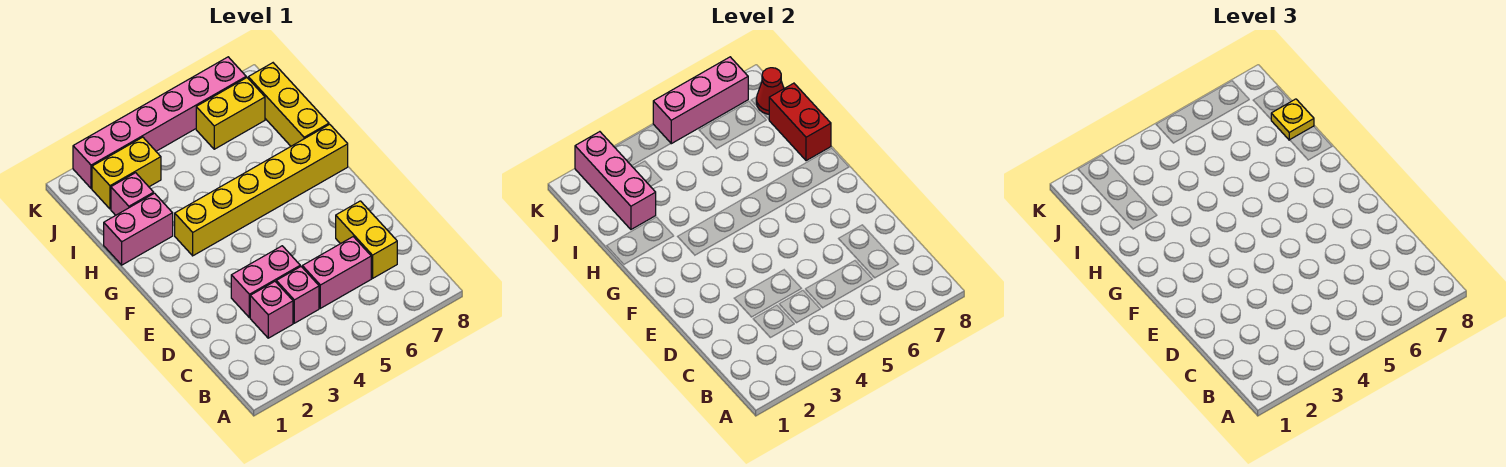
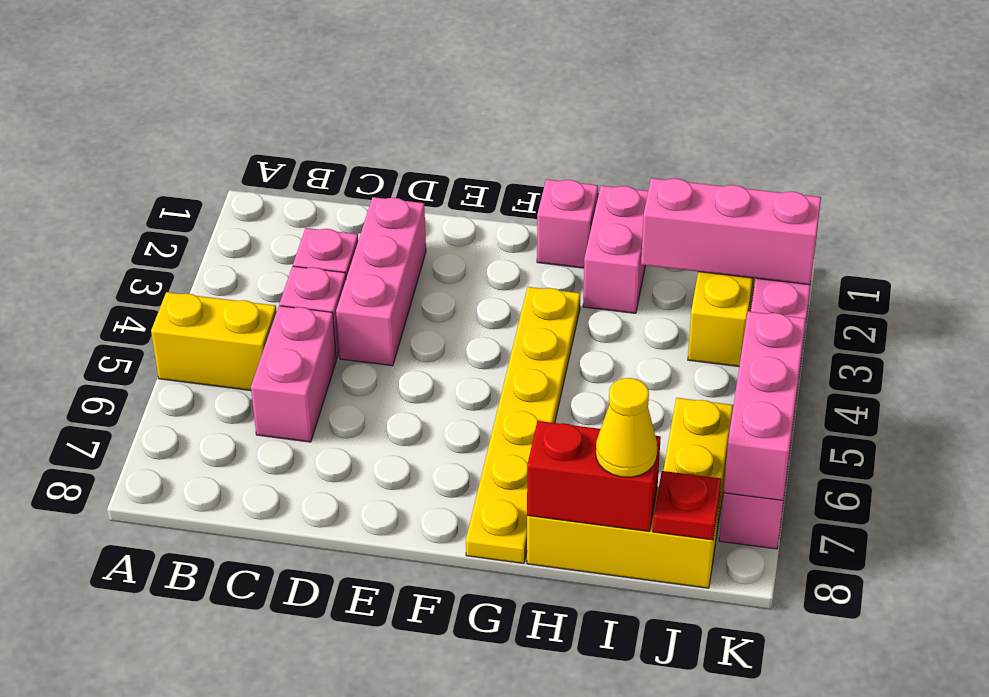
yellow 1x2 brick [336,201,397,278] -> yellow 1x2 brick moved to [151,292,277,390]
pink 1x2 brick [231,246,300,318] -> pink 1x3 brick [336,197,426,366]
yellow 1x6 brick [175,124,348,256] -> yellow 1x6 plate [466,287,580,563]
pink 1x1 brick [111,173,154,215] -> pink 1x1 brick moved to [537,179,598,268]
yellow 1x1 plate [1271,99,1314,140] -> yellow 1x1 cone [596,378,657,477]
red 1x1 cone [756,68,784,114] -> red 1x1 plate [653,471,721,540]

